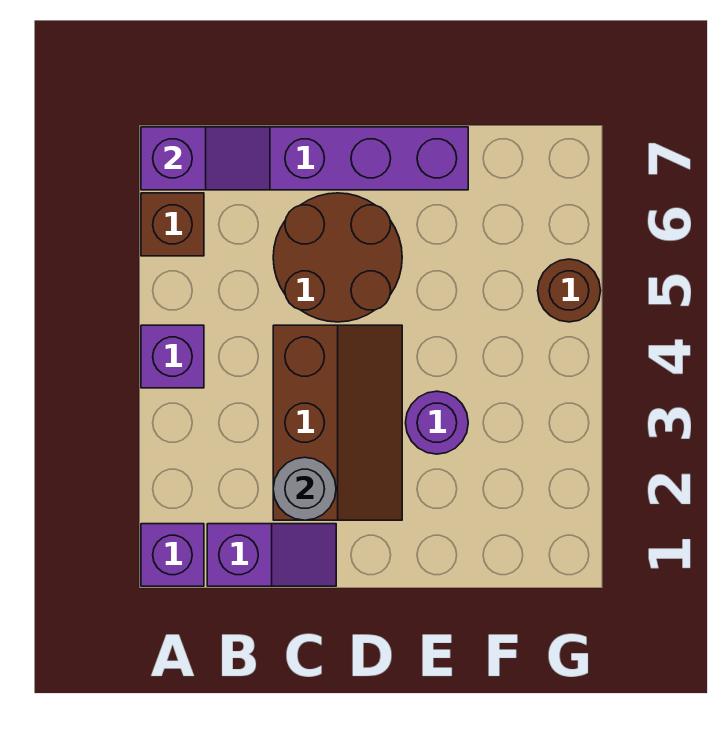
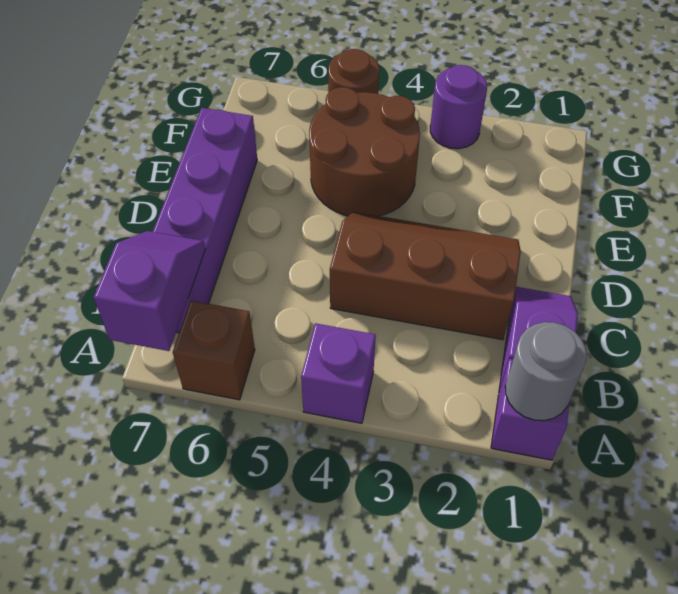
grey 1x1 round brick [273,457,336,520] -> grey 1x1 round brick moved to [505,322,587,421]
brown 2x2 round brick [273,193,402,322] -> brown 2x2 round brick moved to [309,87,420,216]
purple 1x1 round brick [406,391,468,454] -> purple 1x1 round brick moved to [430,65,487,149]

